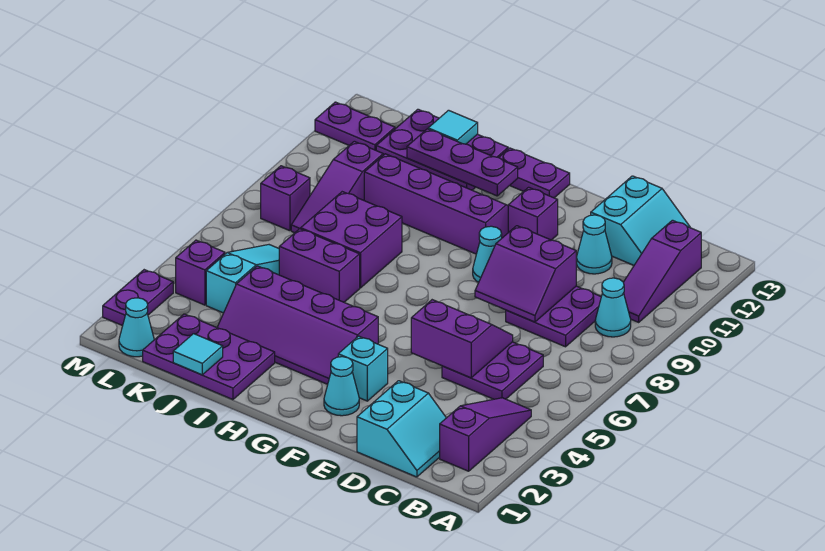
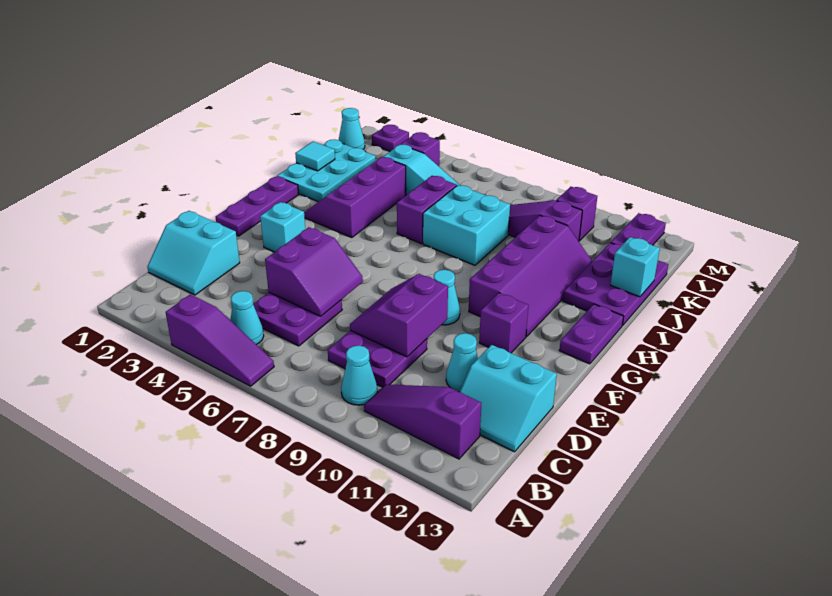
purple 1x3 slope [440,398,531,471] -> purple 1x3 slope moved to [166,294,274,386]
cyan 1x1 cone [324,357,359,416] -> cyan 1x1 cone moved to [230,291,264,345]
purple 2x4 slope [217,266,378,384] -> purple 2x3 slope [304,157,406,238]
purple 1x3 plate [407,129,518,196] -> purple 1x3 plate moved to [216,176,299,236]
purple 2x3 plate [143,314,275,400] -> cyan 2x3 plate [277,139,376,202]
purple 2x2 brick [301,192,402,288] -> cyan 2x2 brick [423,185,510,265]
cyan 1x1 tile [428,110,478,144] -> cyan 1x1 brick [611,237,660,297]
purple 1x1 brick [261,166,310,231] -> purple 1x1 brick moved to [556,187,597,241]
purple 1x2 plate [103,270,173,326] -> purple 1x1 plate [372,125,409,151]

